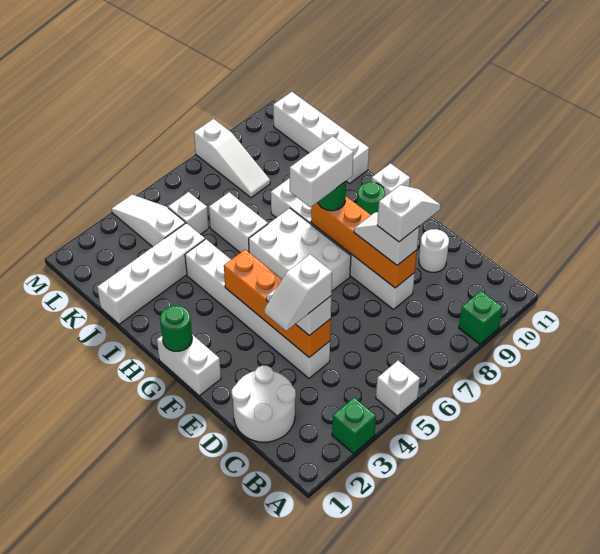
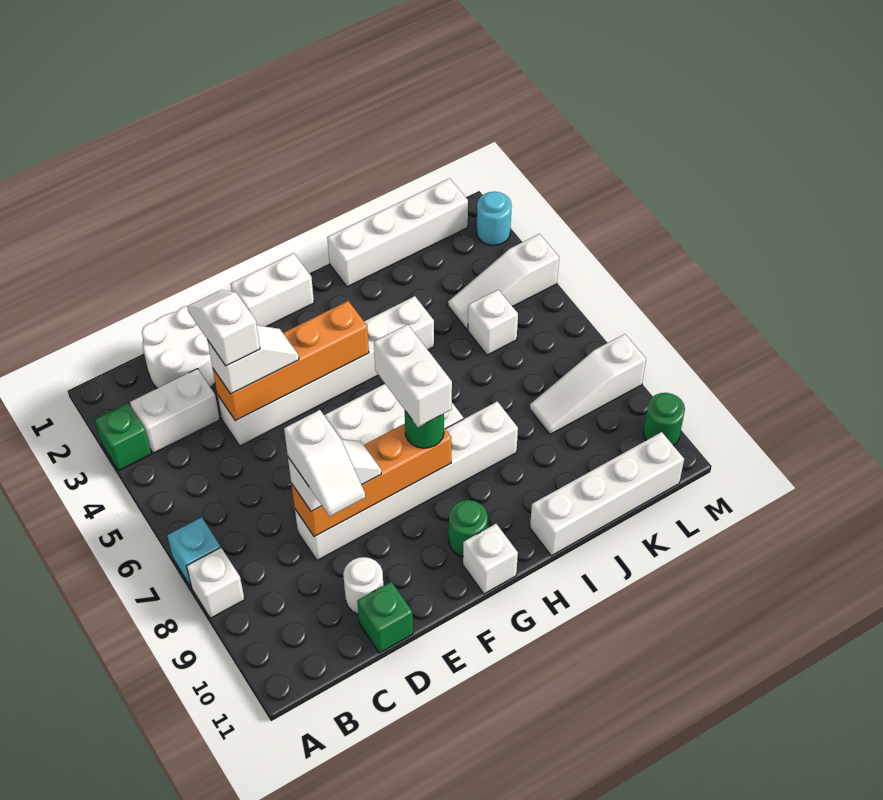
white 1x1 brick [376,361,420,416] -> white 1x1 brick moved to [187,548,245,618]
none -> cyan 1x1 brick [167,517,221,588]
green 1x1 brick [459,291,503,344] -> green 1x1 brick moved to [357,582,413,653]
green 1x1 round brick [160,306,192,351] -> green 1x1 round brick moved to [643,393,685,446]
white 1x2 brick [209,192,268,253] -> white 1x2 brick moved to [130,369,220,453]
white 1x4 brick [97,223,205,324] -> white 1x4 brick turned to [327,178,468,287]
white 1x3 slope [111,195,185,247] -> white 1x3 slope turned to [448,234,559,330]
none -> cyan 1x1 round brick [477,192,512,245]

